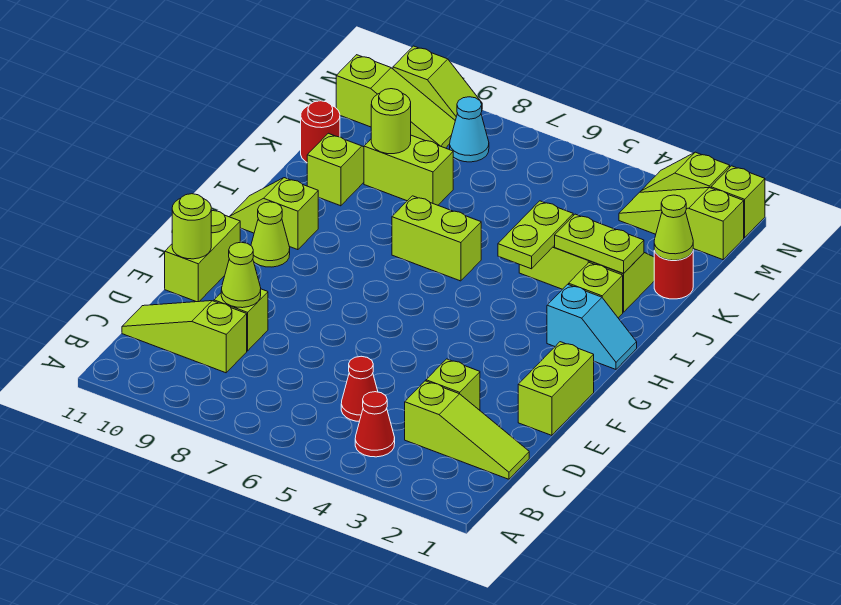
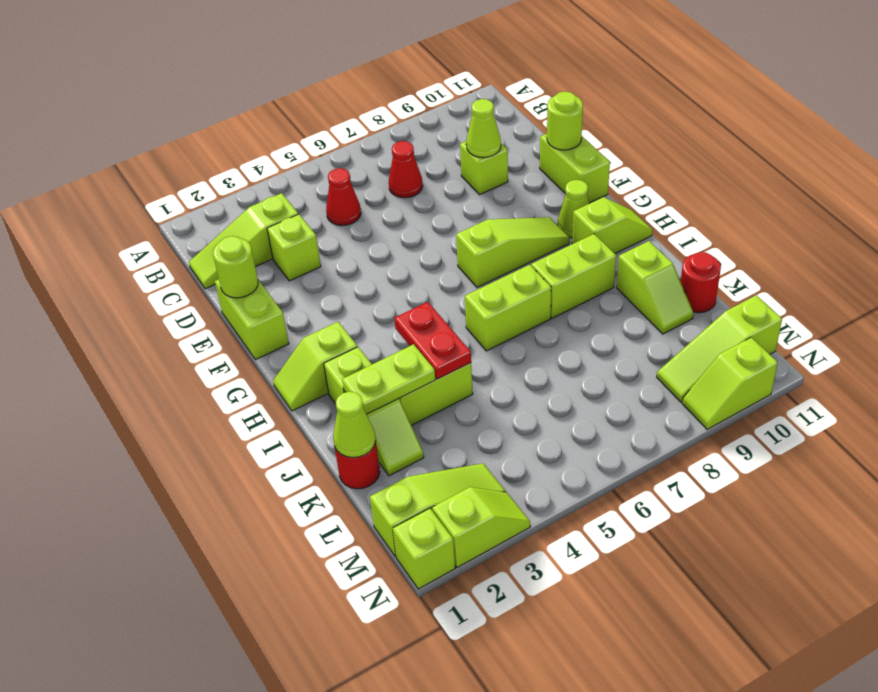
red 1x1 cone [355,392,395,457] -> red 1x1 cone moved to [389,141,423,198]
lime 1x3 slope [122,301,247,373] -> lime 1x3 slope moved to [456,217,570,287]
cyan 1x2 slope [547,284,637,369] -> lime 1x2 slope [273,322,357,411]
lime 1x2 plate [498,201,573,269] -> red 1x2 plate [394,302,471,379]
lime 1x2 brick [364,135,453,205] -> lime 1x2 brick moved to [531,234,616,318]
lime 1x1 round brick [371,89,411,154] -> lime 1x1 round brick moved to [213,236,258,298]
cyan 1x1 cone [450,97,489,162] -> none

